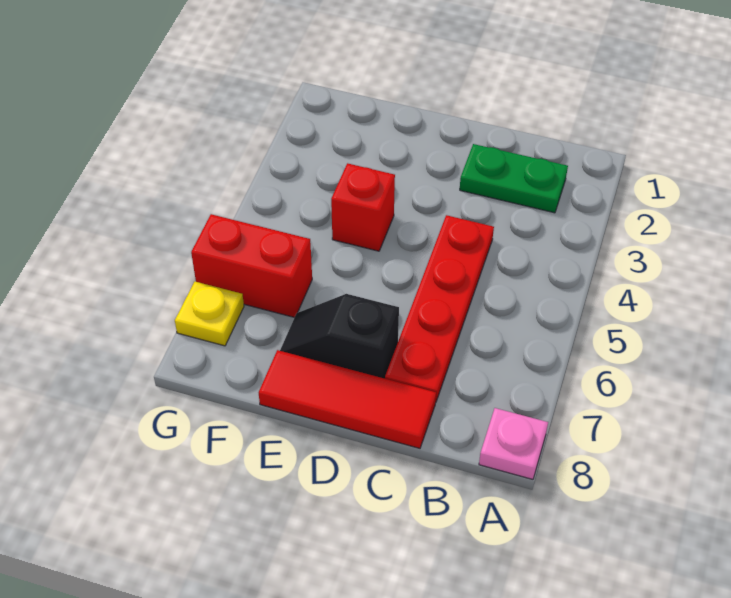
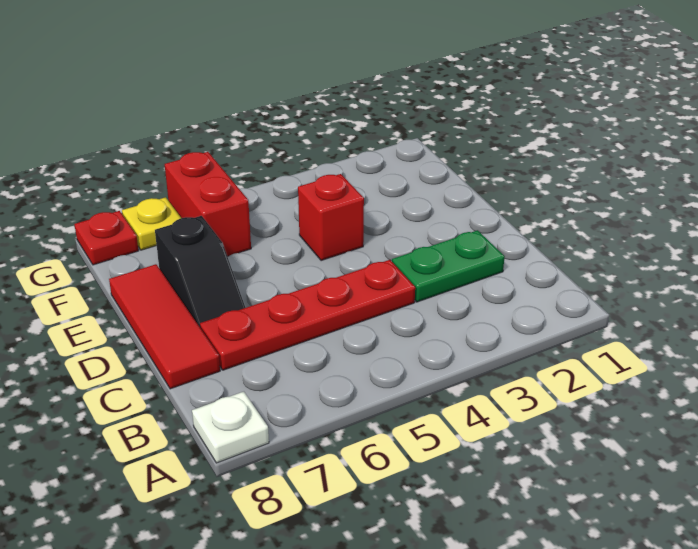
pink 1x1 plate [479,408,548,479] -> white 1x1 plate [192,392,269,463]
green 1x2 plate [460,144,568,213] -> green 1x2 plate turned to [392,230,505,302]
black 1x2 slope [280,294,399,379] -> black 1x2 slope turned to [155,216,245,327]
none -> red 1x1 plate [74,211,139,265]

